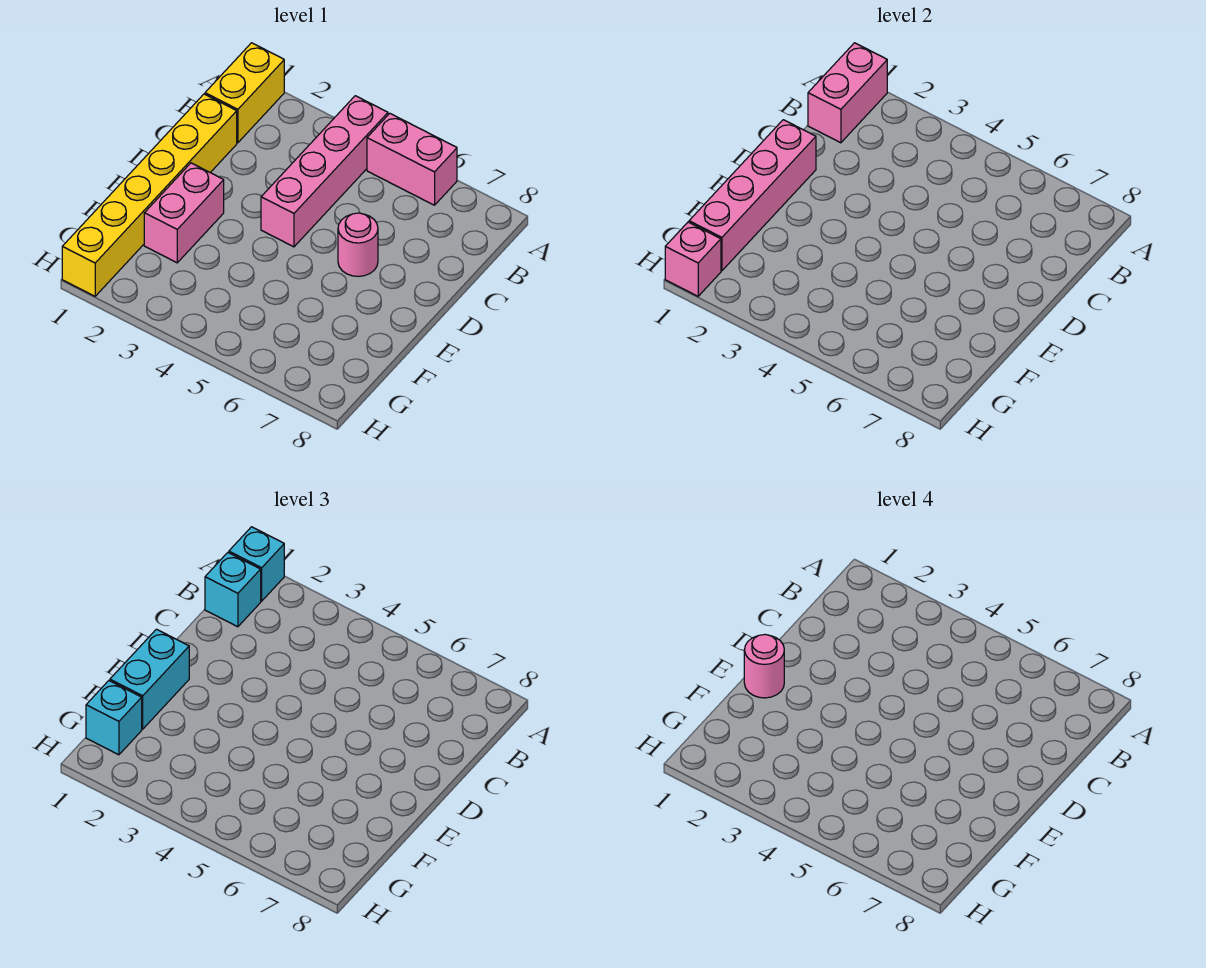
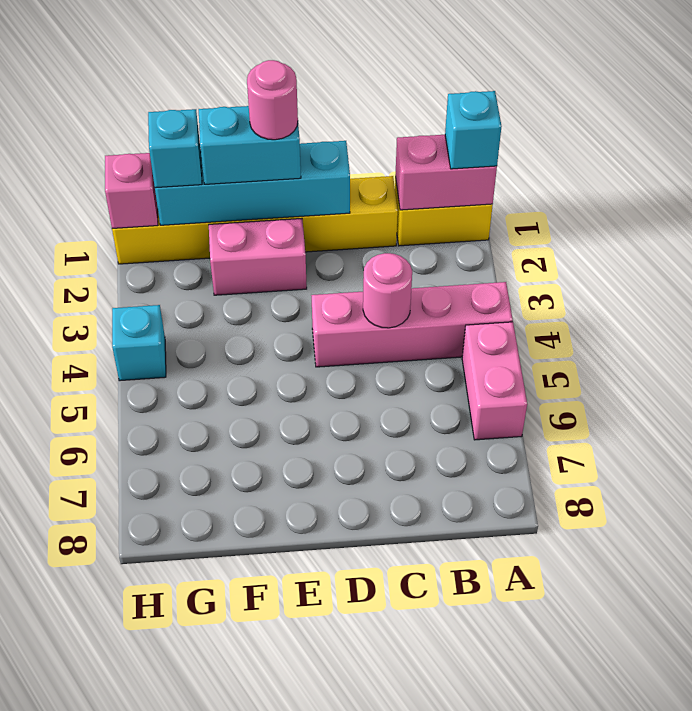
cyan 1x1 brick [205,553,261,627] -> cyan 1x1 brick moved to [112,305,166,381]
pink 1x4 brick [689,120,816,271] -> cyan 1x4 brick [155,141,350,225]
pink 1x1 round brick [338,213,378,276] -> pink 1x1 round brick moved to [363,253,412,328]

